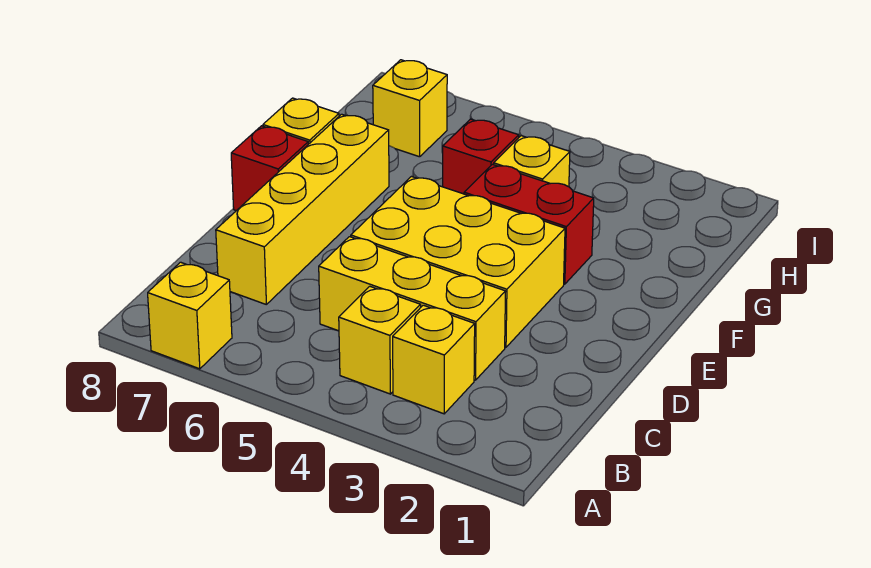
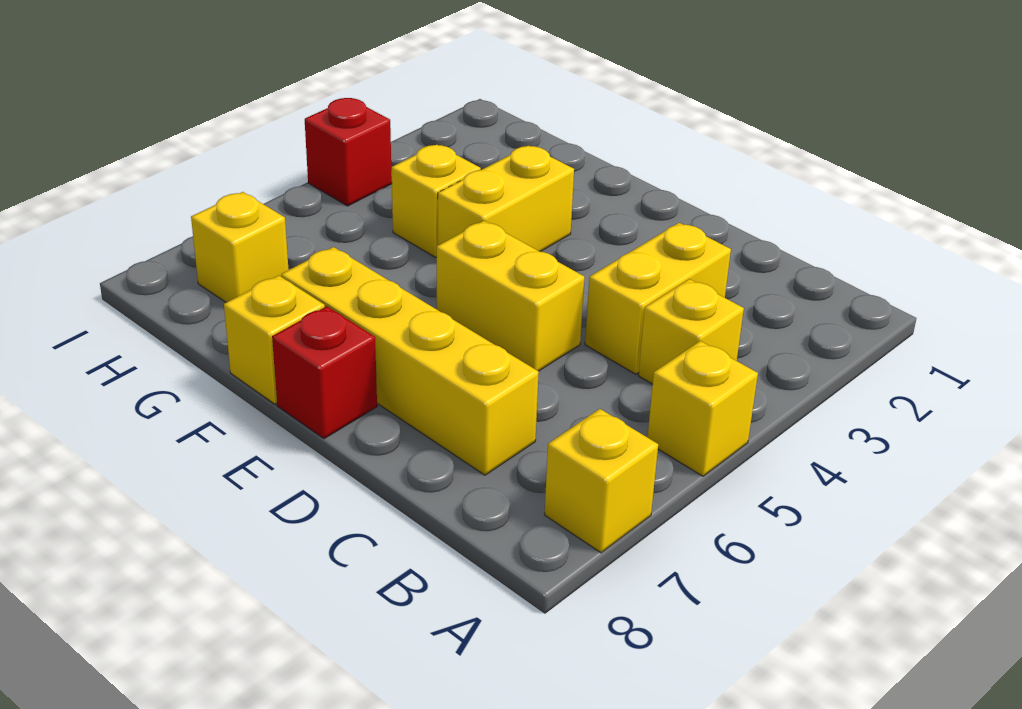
yellow 1x1 brick [393,305,475,414] -> yellow 1x1 brick moved to [647,341,758,476]
yellow 1x3 brick [319,237,506,380] -> yellow 1x2 brick [585,223,731,374]
yellow 2x3 brick [351,177,565,347] -> yellow 1x2 brick [437,221,584,371]
red 1x2 brick [464,164,594,284] -> yellow 1x2 brick [438,146,574,252]
red 1x1 brick [443,119,519,194] -> red 1x1 brick moved to [305,98,392,206]

